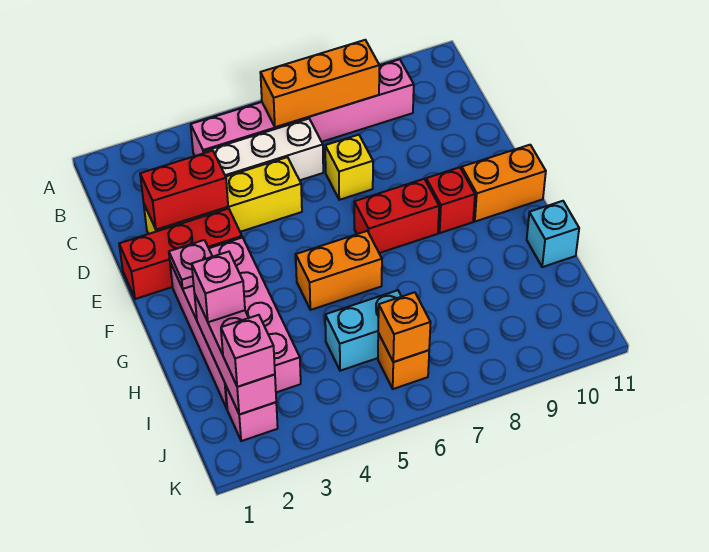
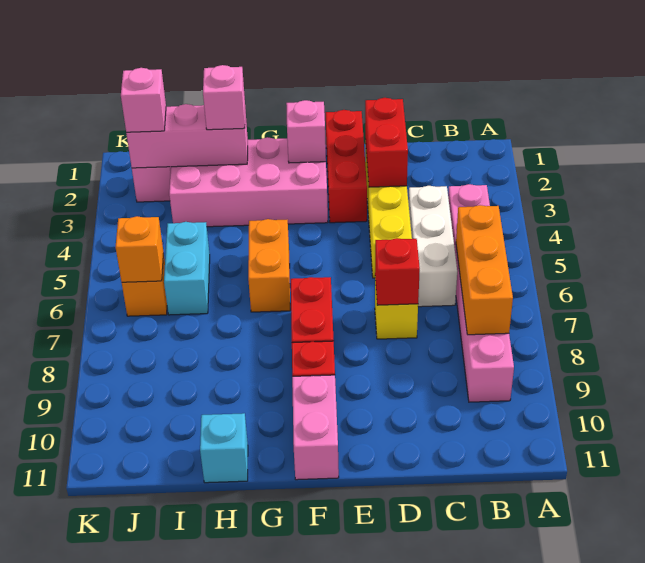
none -> red 1x1 brick [375,238,420,305]
pink 1x1 plate [169,240,212,289] -> pink 1x1 brick [286,100,326,163]
orange 1x2 brick [462,145,546,221] -> pink 1x2 brick [292,375,339,480]

